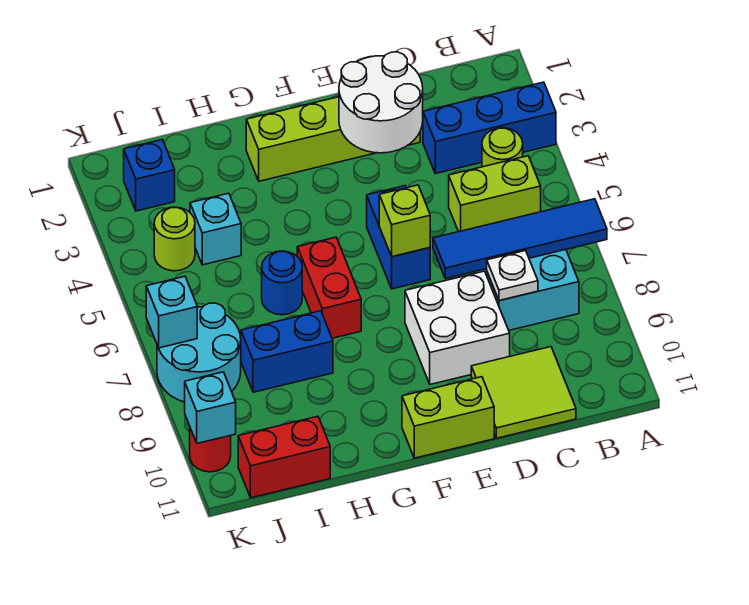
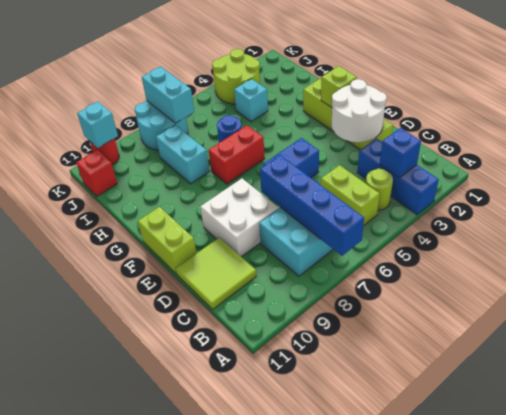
blue 1x4 tile [433,199,607,279] -> blue 1x4 brick [260,155,364,256]
white 1x1 plate [487,251,538,301] -> none
lime 1x1 brick [379,185,430,257] -> lime 1x1 brick moved to [321,66,357,107]
blue 1x2 brick [241,311,333,392] -> cyan 1x2 brick [156,125,209,184]
red 1x2 brick [238,416,330,498] -> red 1x1 brick [77,150,117,196]
blue 1x1 brick [124,140,175,211] -> blue 1x1 brick moved to [380,128,421,178]
lime 1x1 round brick [154,207,195,271] -> lime 2x2 round brick [212,49,260,104]
cyan 1x1 brick [146,276,197,348] -> cyan 1x2 brick [142,67,194,123]

